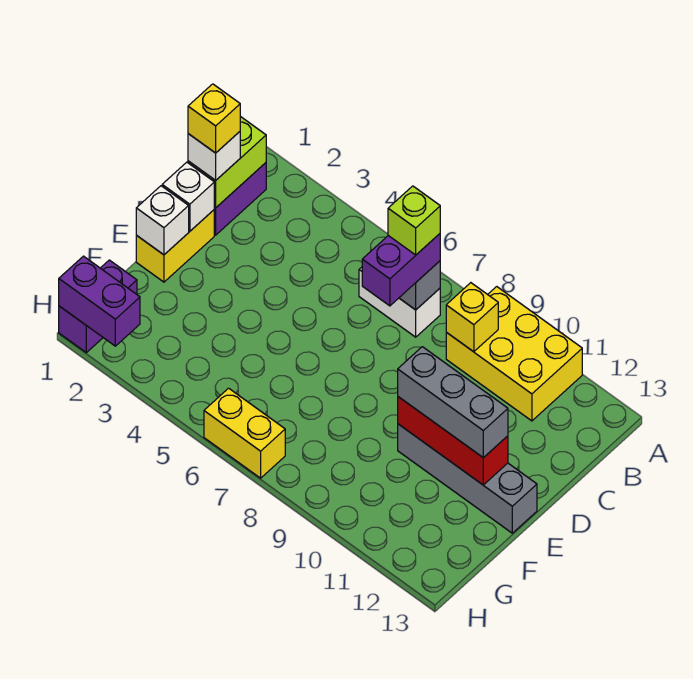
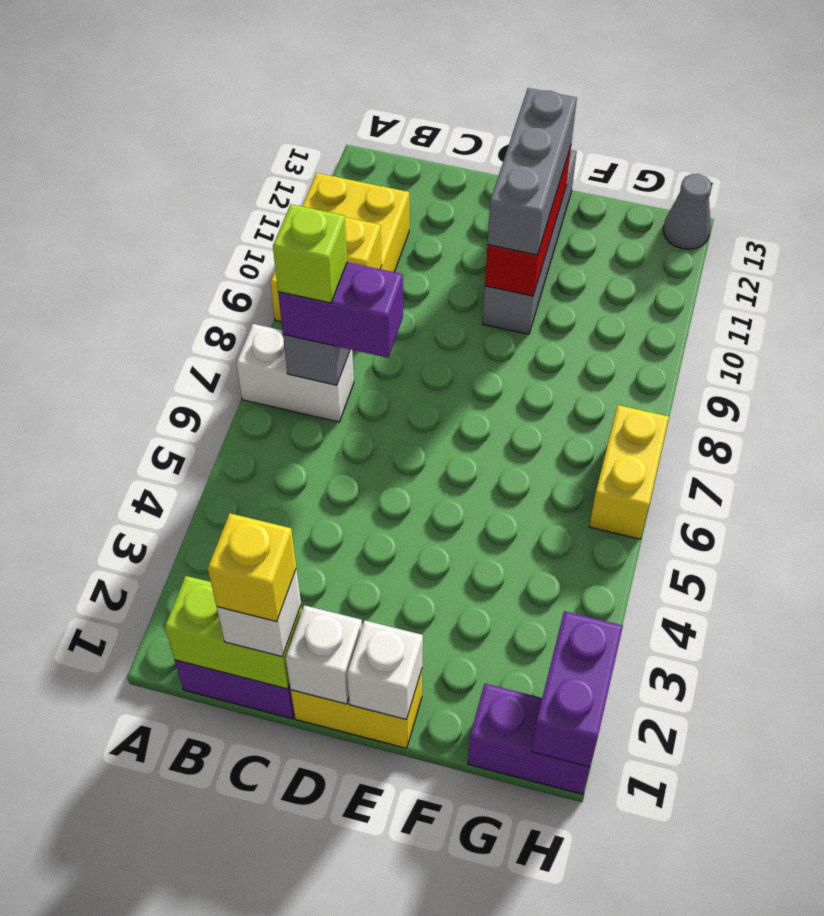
white 1x2 brick [359,267,440,337] -> white 1x2 brick turned to [236,324,354,422]
none -> grey 1x1 cone [663,174,712,249]

